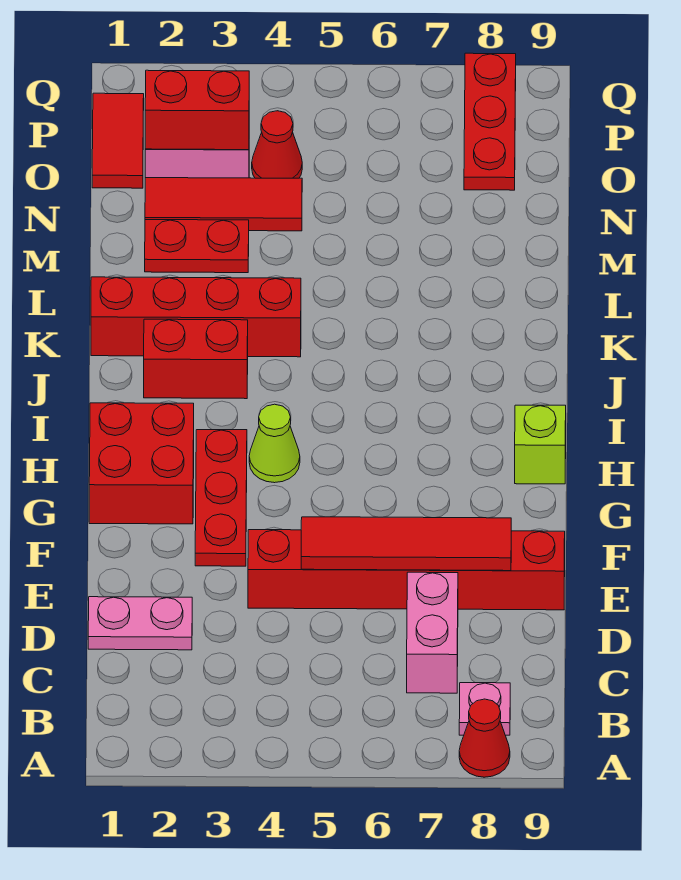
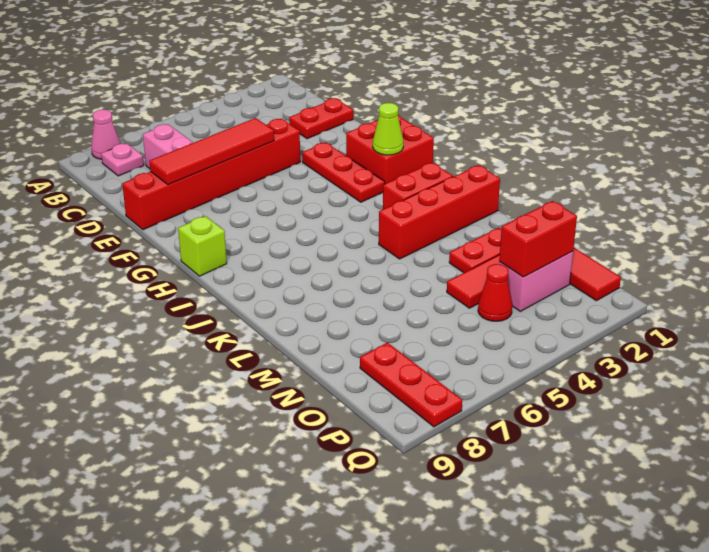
red 1x1 cone [459,699,510,777] -> pink 1x1 cone [91,110,120,159]
pink 1x2 plate [88,597,192,650] -> red 1x2 plate [289,98,353,139]
lime 1x1 cone [249,404,300,483] -> lime 1x1 cone moved to [373,103,403,155]

